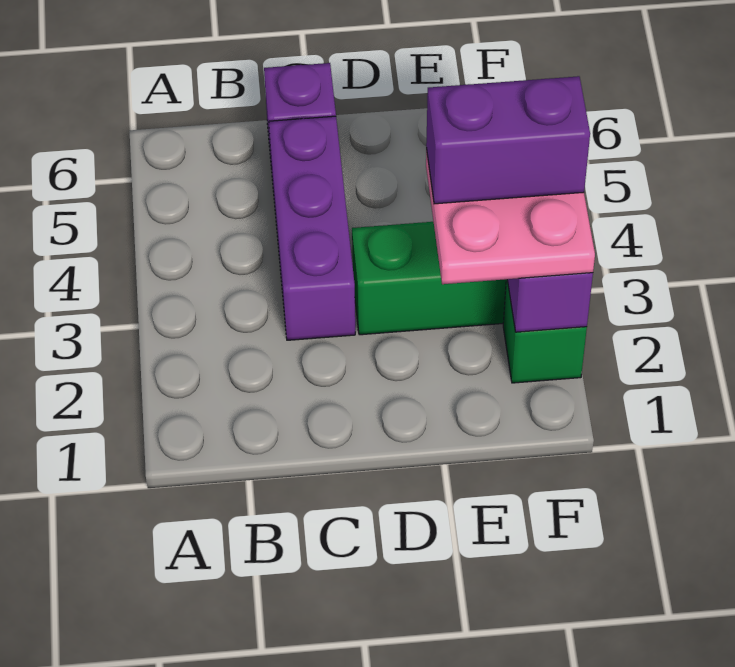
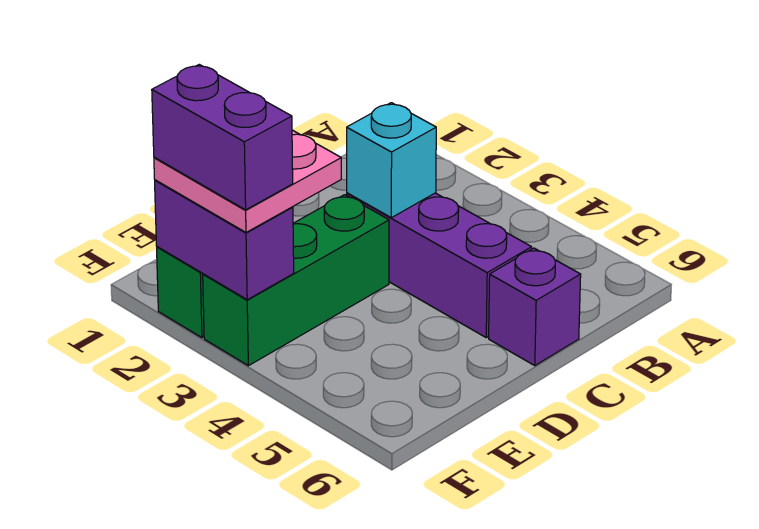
none -> cyan 1x1 brick [347,103,436,218]
purple 1x2 brick [426,76,590,204] -> purple 1x2 brick turned to [152,64,293,210]

